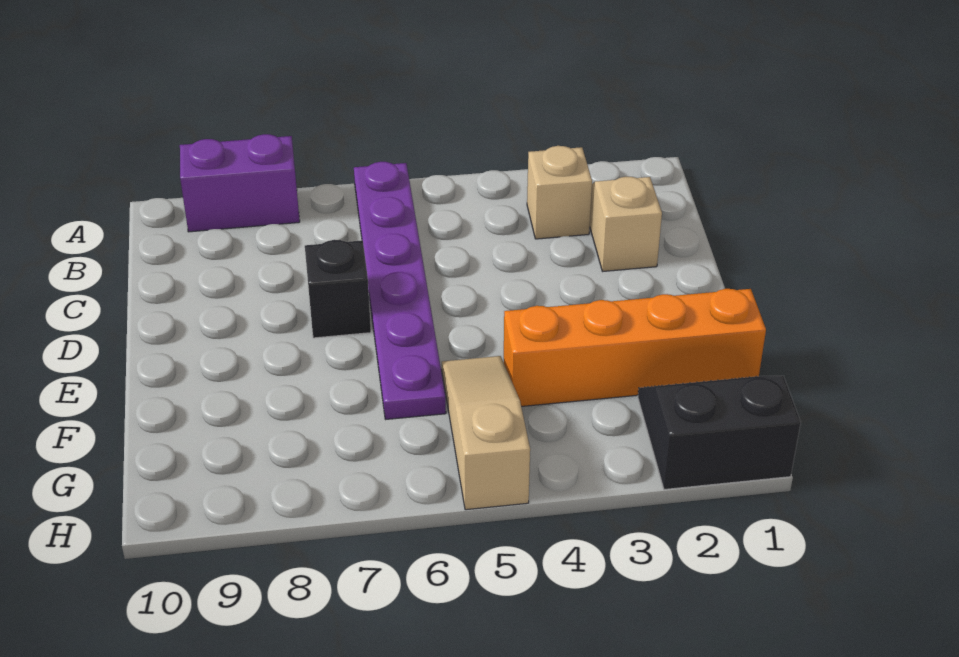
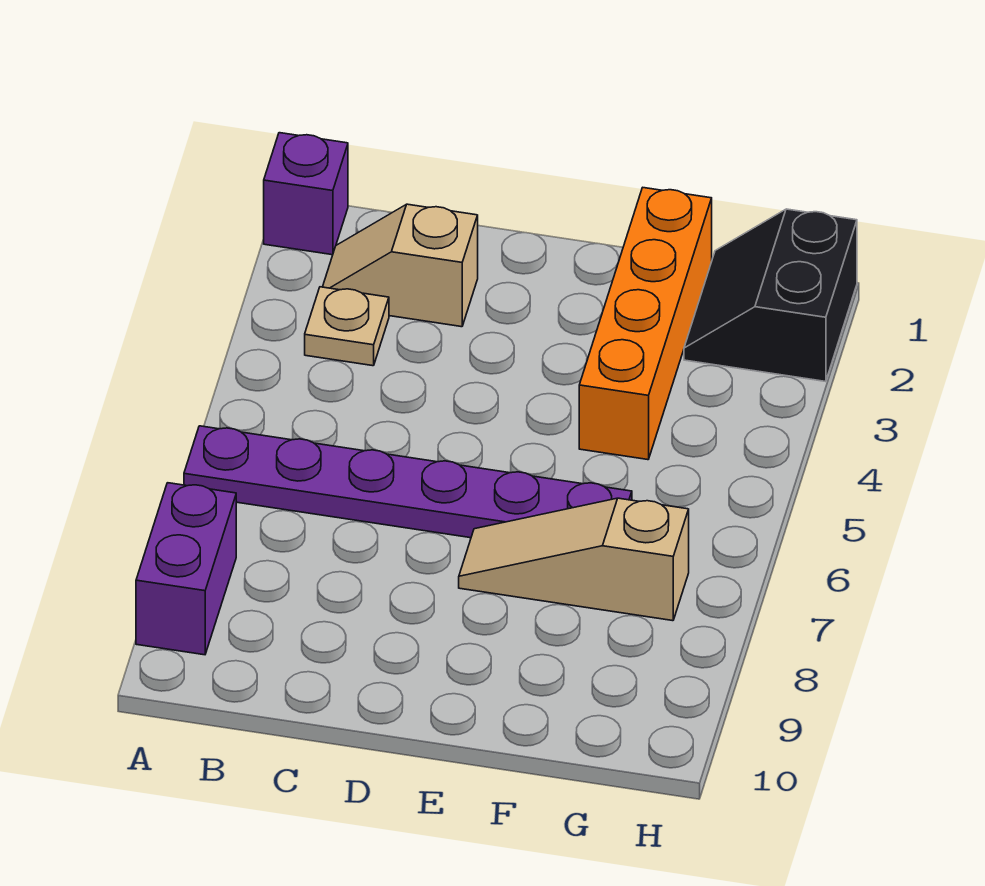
none -> purple 1x1 brick [264,133,348,255]
tan 1x1 brick [527,146,592,239] -> tan 1x1 plate [305,287,389,366]
black 1x1 brick [305,240,371,338] -> none
tan 1x3 slope [442,356,530,510] -> tan 1x3 slope moved to [459,498,689,621]

